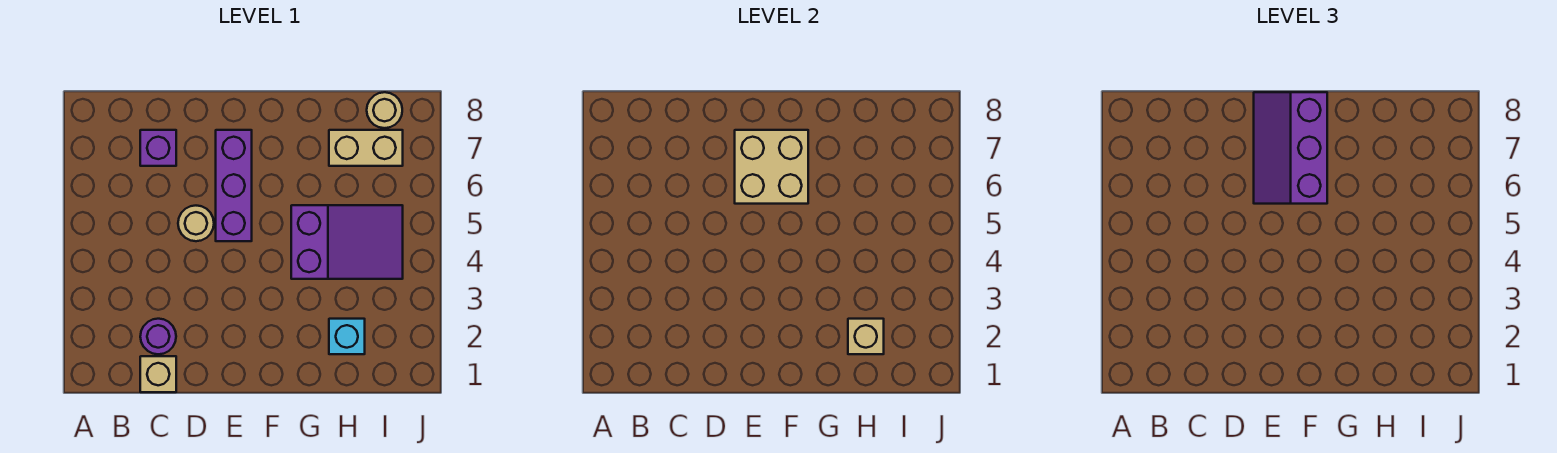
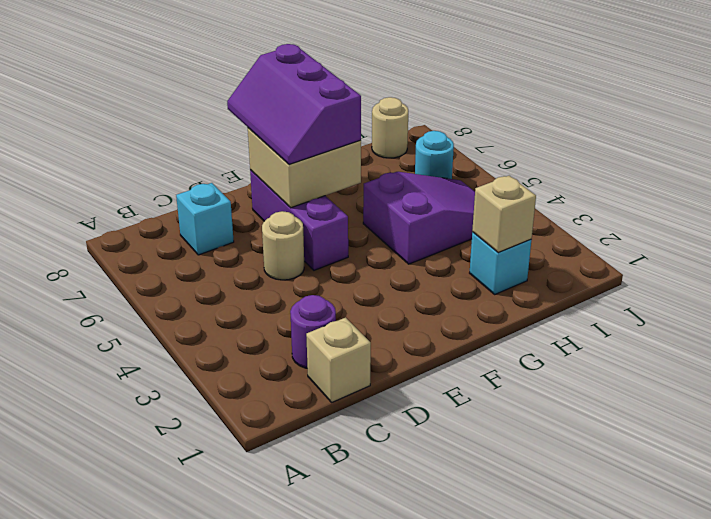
purple 1x1 brick [140,130,176,166] -> cyan 1x1 brick [176,183,234,255]
tan 1x2 brick [329,130,403,166] -> none
none -> cyan 1x1 round brick [415,131,454,179]

